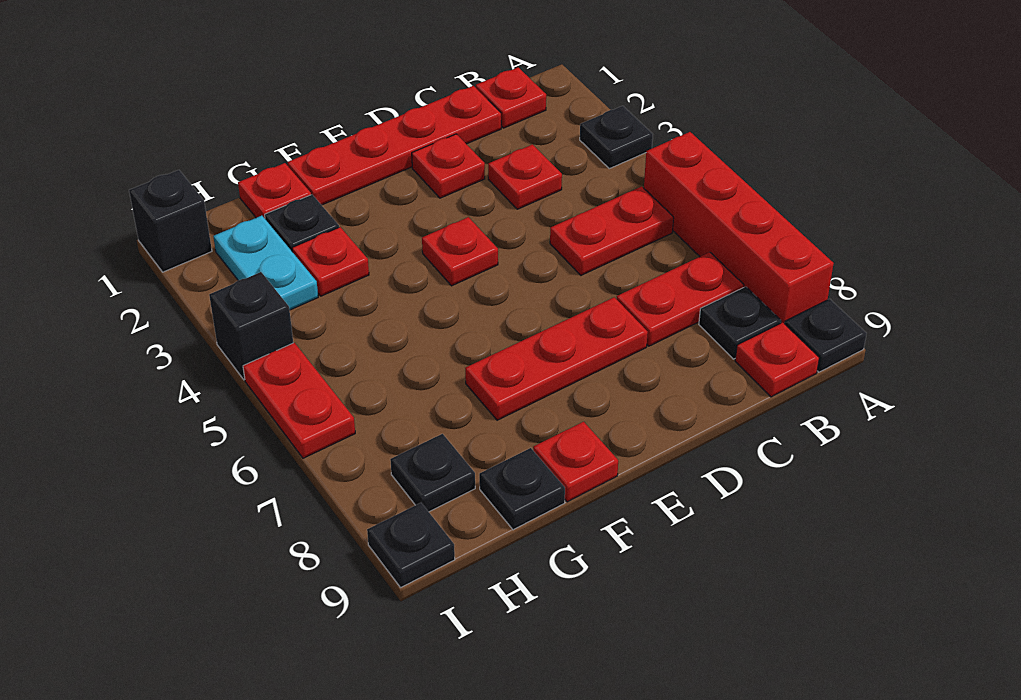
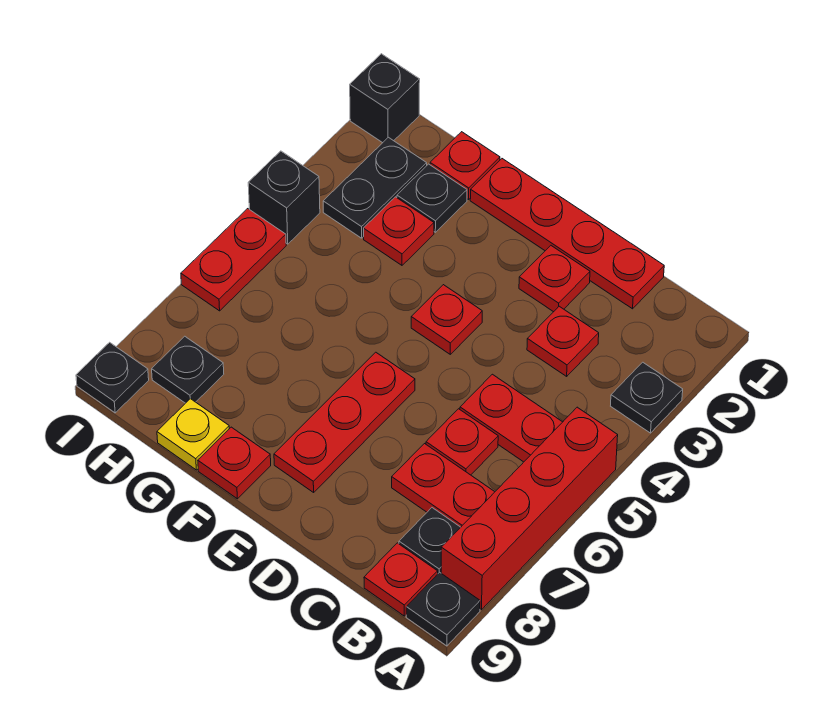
red 1x1 plate [476,67,546,128] -> red 1x1 plate moved to [426,409,498,475]
red 1x3 plate [465,297,648,420] -> red 1x3 plate turned to [274,352,415,492]
black 1x1 plate [479,448,565,530] -> yellow 1x1 plate [157,399,229,470]
cyan 1x2 plate [213,216,318,310] -> black 1x2 plate [323,137,427,238]

